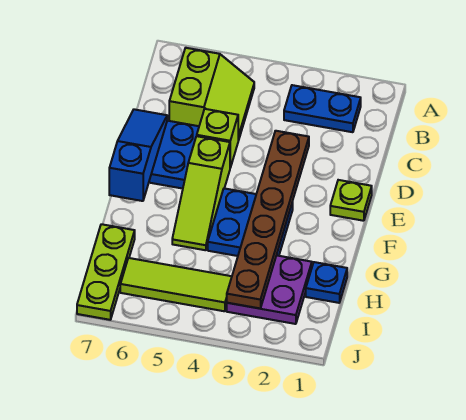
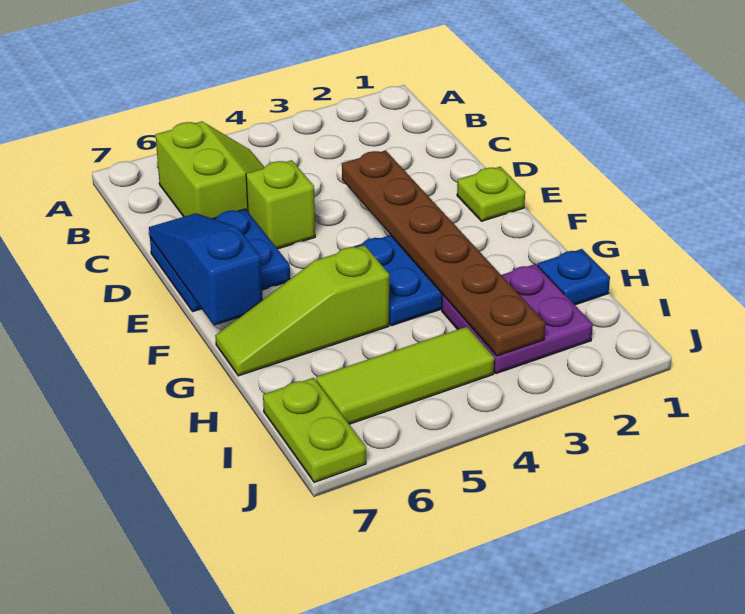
blue 1x2 plate [284,85,361,132] -> none
lime 1x3 slope [172,136,230,250] -> lime 1x3 slope turned to [215,245,389,376]
lime 1x3 plate [77,224,135,320] -> lime 1x2 plate [263,378,366,482]

